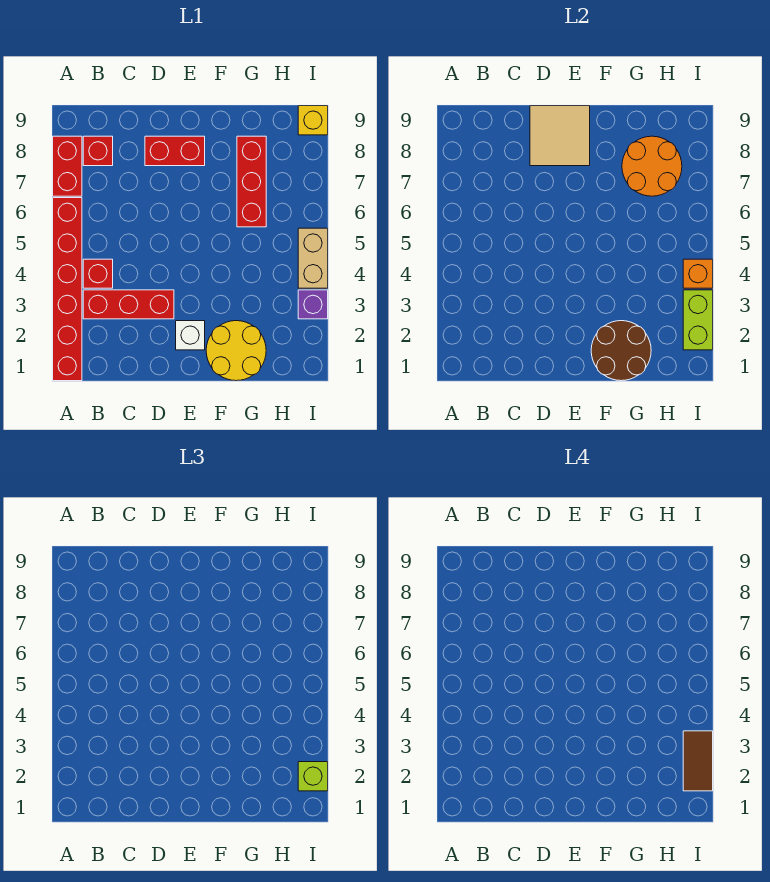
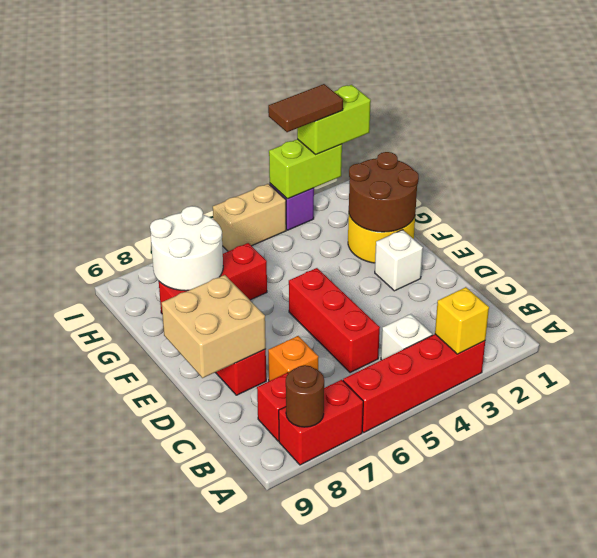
red 1x6 brick [53,198,82,381] -> red 1x4 brick [343,334,485,432]
none -> brown 1x1 round brick [286,365,324,427]
red 1x3 brick [83,290,174,319] -> red 1x3 brick moved to [289,268,380,373]
red 1x1 brick [83,259,113,288] -> white 1x1 brick [381,314,432,360]
tan 2x2 tile [530,106,590,166] -> tan 2x2 brick [162,275,266,378]
orange 2x2 round brick [622,136,682,196] -> white 2x2 round brick [150,206,223,291]
lime 1x1 brick [298,762,328,791] -> lime 1x2 brick [297,85,371,154]
orange 1x1 brick [683,259,713,288] -> orange 1x1 brick moved to [268,336,319,381]
yellow 1x1 brick [298,106,328,135] -> yellow 1x1 brick moved to [435,287,489,354]

